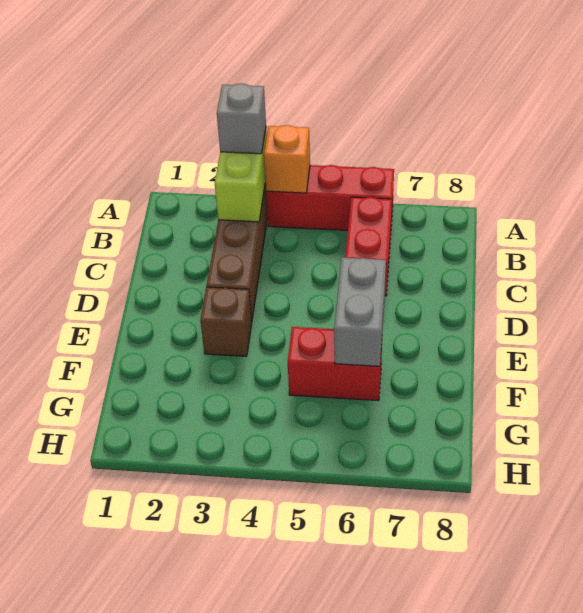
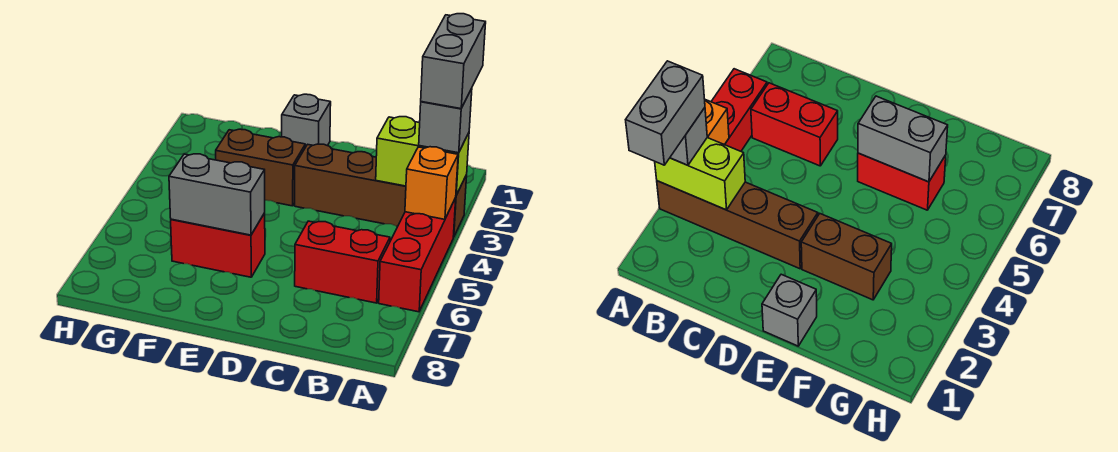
none -> grey 1x2 brick [421,14,486,109]
none -> grey 1x1 brick [282,94,331,147]
brown 1x1 brick [200,287,252,356] -> brown 1x2 brick [216,129,305,206]
red 1x2 brick [288,327,382,401] -> red 1x2 brick turned to [171,213,265,277]

